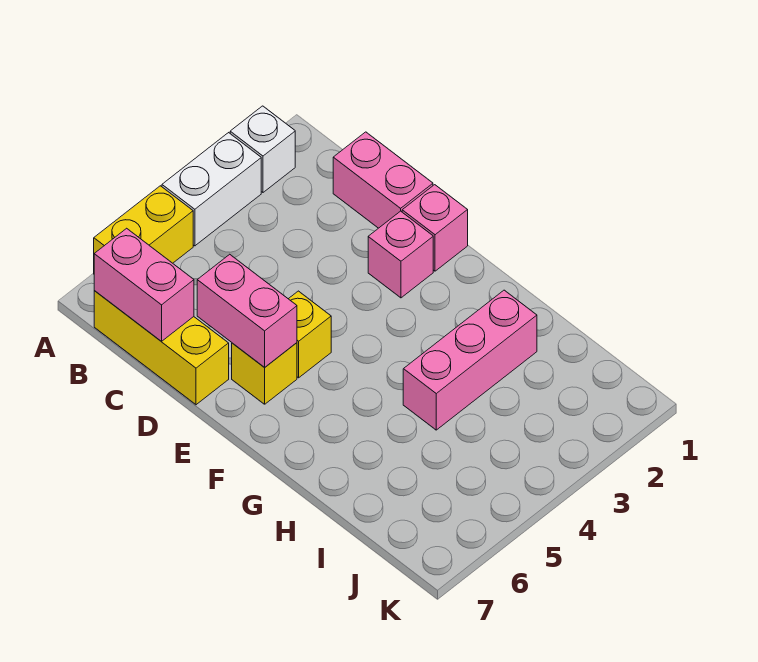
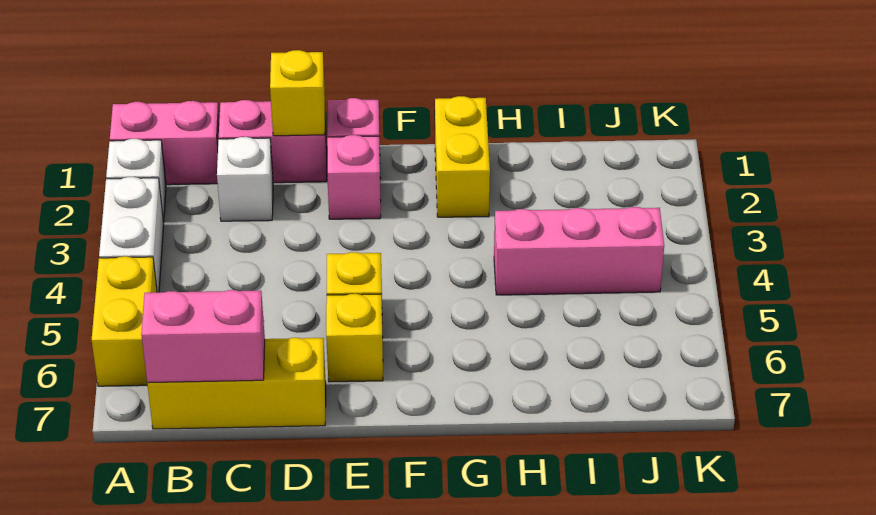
none -> white 1x1 brick [217,137,273,221]
none -> yellow 1x1 brick [270,50,325,136]
pink 1x2 brick [197,254,297,367] -> pink 1x2 brick moved to [110,101,219,185]
none -> yellow 1x2 brick [435,96,490,217]
pink 1x3 brick [403,290,537,430] -> pink 1x3 brick turned to [494,207,664,295]

